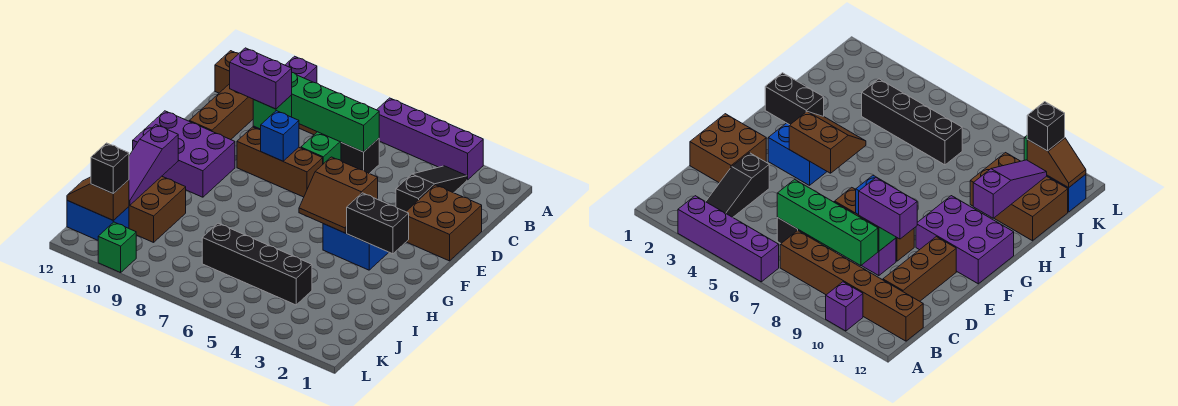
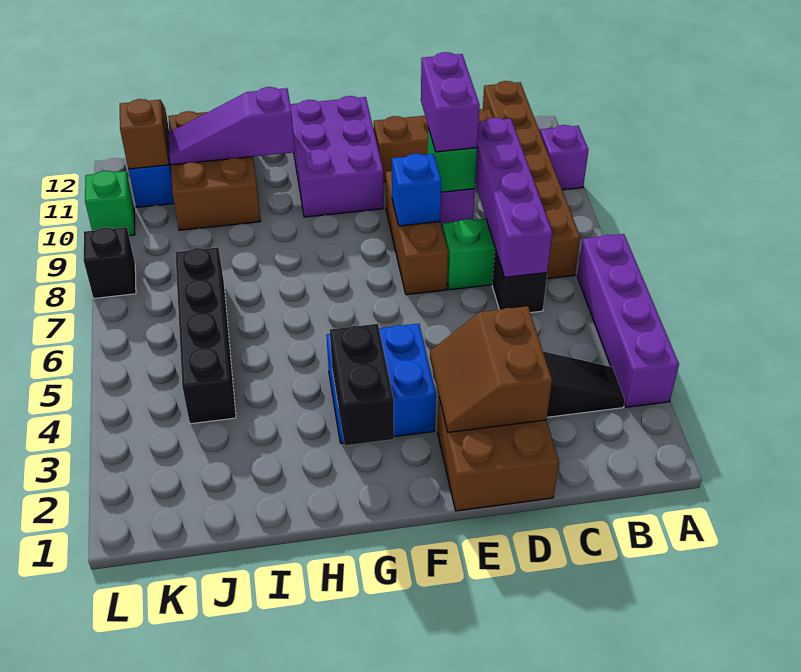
green 1x4 brick [292,73,379,152] -> purple 1x4 brick [475,118,552,277]
brown 2x2 slope [299,157,378,233] -> brown 2x2 slope moved to [430,306,552,432]
black 1x1 brick [91,143,129,194] -> black 1x1 brick moved to [83,227,136,298]

